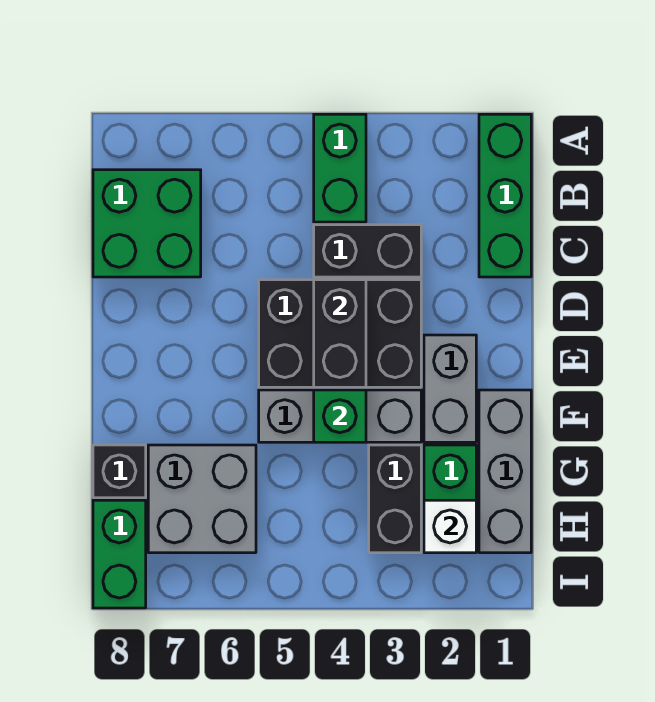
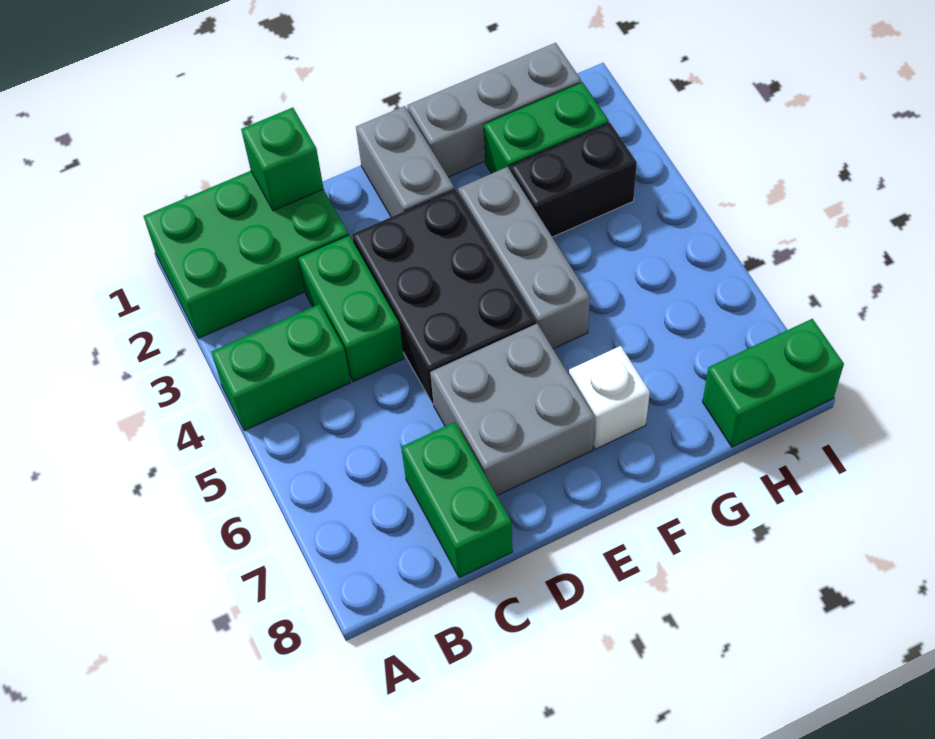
green 1x3 brick [479,114,531,277] -> green 2x3 brick [143,171,349,338]
green 2x2 brick [93,170,201,277] -> green 1x2 brick [401,422,512,578]
black 1x2 brick [314,225,421,277] -> green 1x2 brick [298,235,404,382]
black 1x2 brick [314,280,366,387] -> none
grey 1x2 brick [424,335,476,442] -> grey 1x2 brick turned to [356,106,454,217]
green 1x1 brick [314,390,366,442] -> green 1x1 brick moved to [241,108,324,211]
grey 2x2 brick [148,445,256,553] -> grey 2x2 brick moved to [430,324,595,495]
black 1x1 brick [93,445,146,498] -> none
white 1x1 brick [424,500,476,553] -> white 1x1 brick moved to [569,346,650,449]

